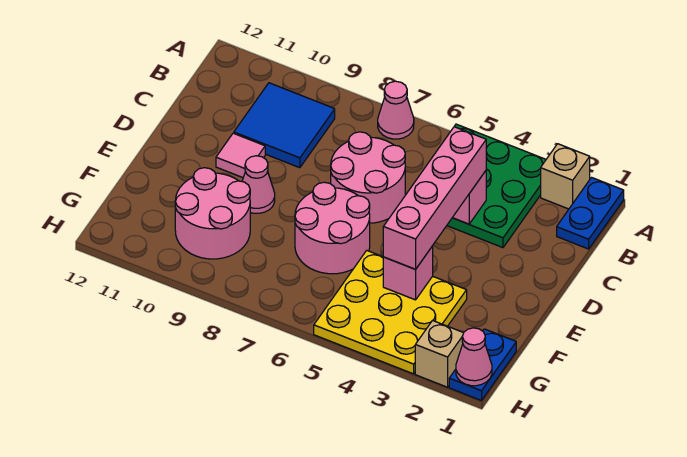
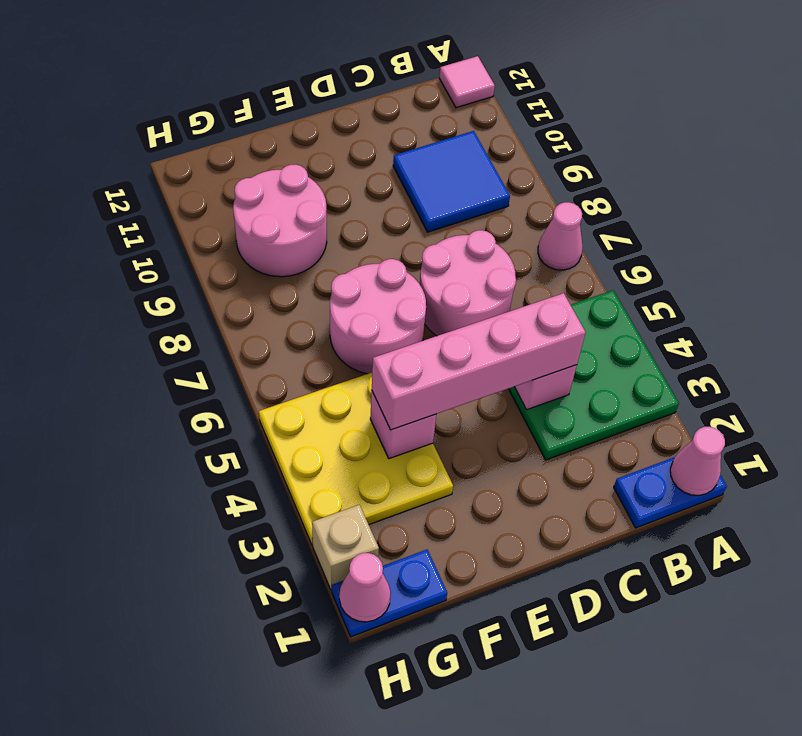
tan 1x1 brick [541,144,590,209] -> none
pink 1x1 tile [216,133,265,178] -> pink 1x1 tile moved to [439,56,495,108]
pink 1x1 cone [242,156,275,213] -> pink 1x1 cone moved to [670,427,725,495]

